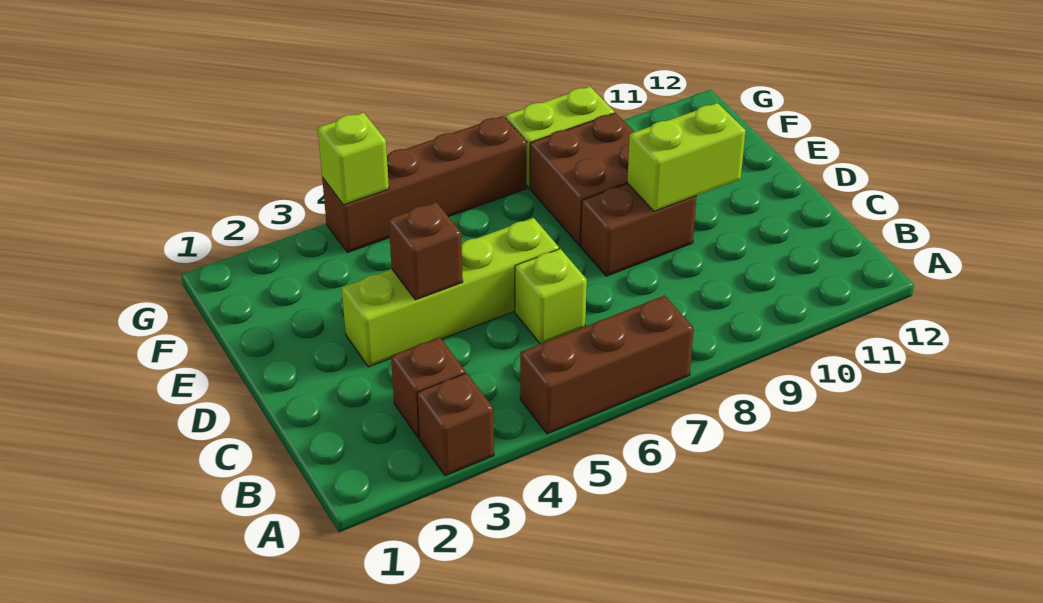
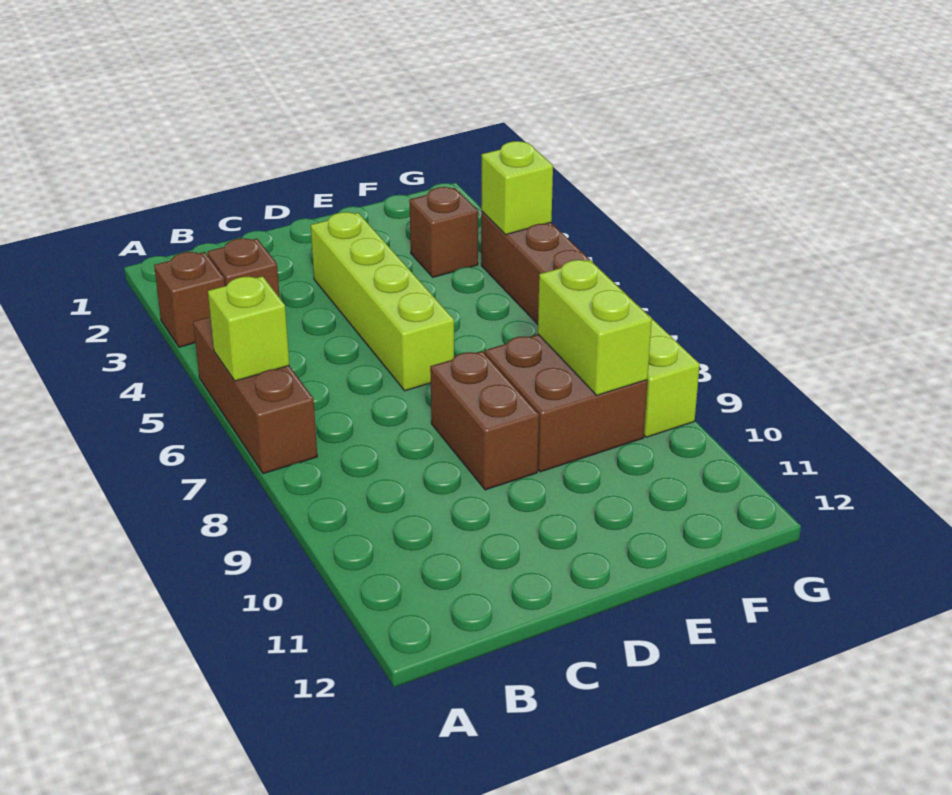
lime 1x1 brick [515,249,587,344] -> lime 1x1 brick moved to [208,276,289,381]
brown 1x1 brick [389,202,463,300] -> brown 1x1 brick moved to [409,187,478,277]
lime 1x2 brick [627,103,746,211] -> lime 1x2 brick moved to [538,260,652,395]

